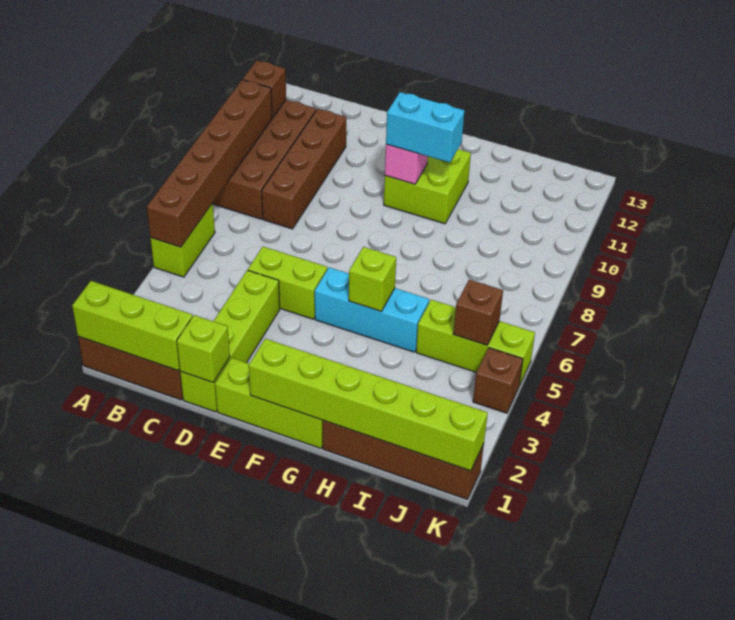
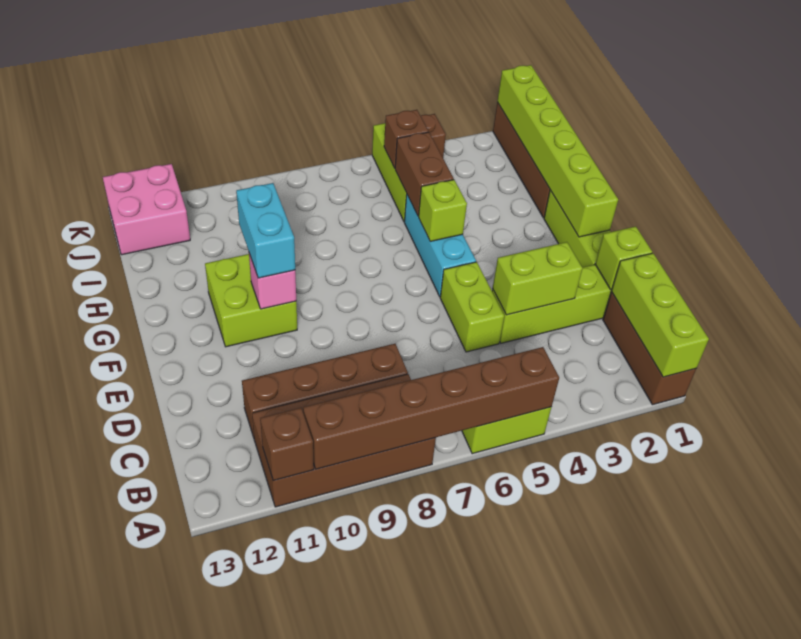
none -> lime 1x2 brick [492,242,582,315]
none -> brown 1x2 brick [395,132,454,216]
none -> pink 2x2 brick [103,164,190,255]

